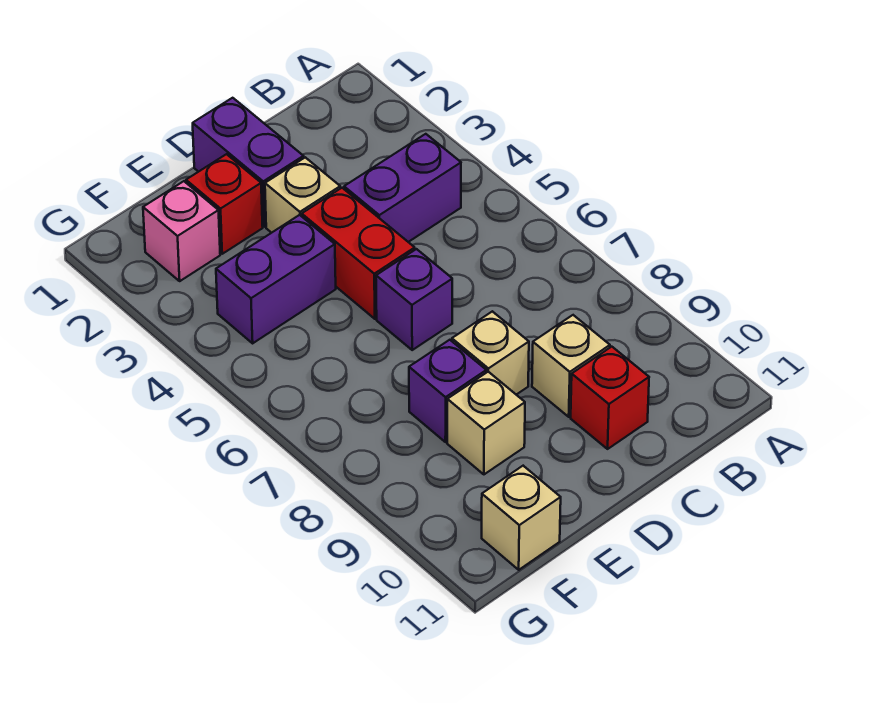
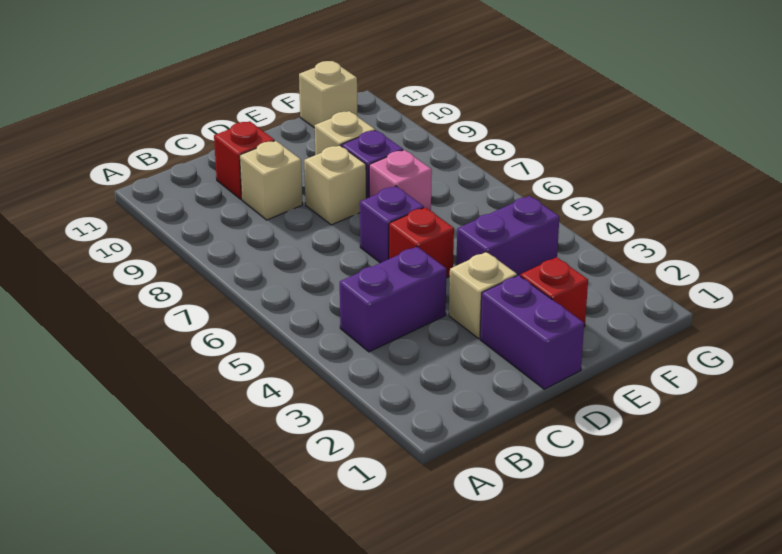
red 1x2 brick [302,188,415,319] -> red 1x1 brick [389,207,454,278]
pink 1x1 brick [143,181,220,281] -> pink 1x1 brick moved to [369,150,432,211]

